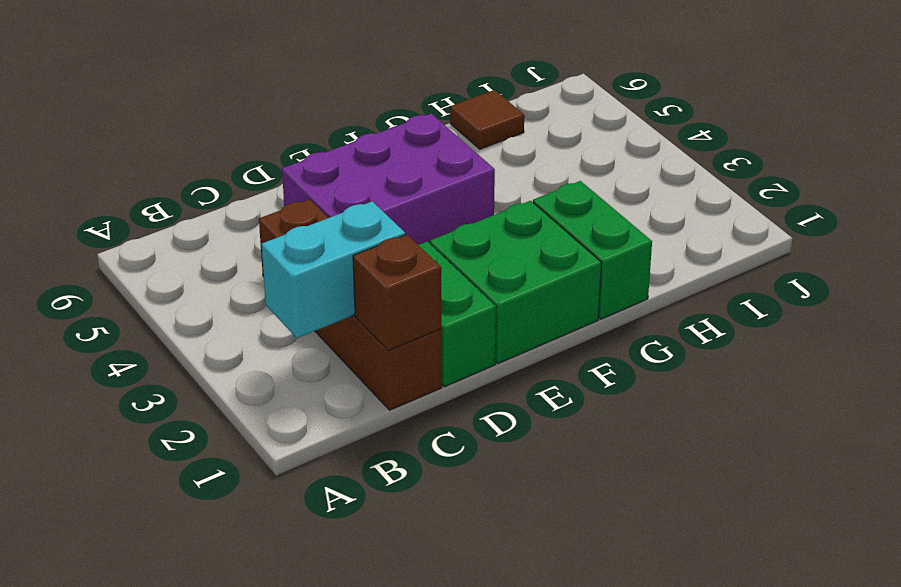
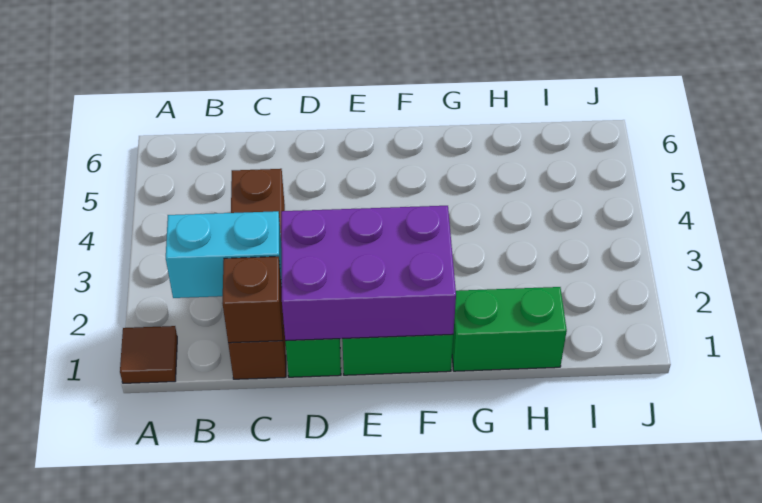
purple 2x3 brick [282,114,495,245] -> purple 2x3 brick moved to [281,206,456,341]
green 1x2 brick [533,181,652,319] -> green 1x2 brick turned to [452,287,567,371]
brown 1x1 tile [450,90,524,149] -> brown 1x1 tile moved to [120,326,177,383]

